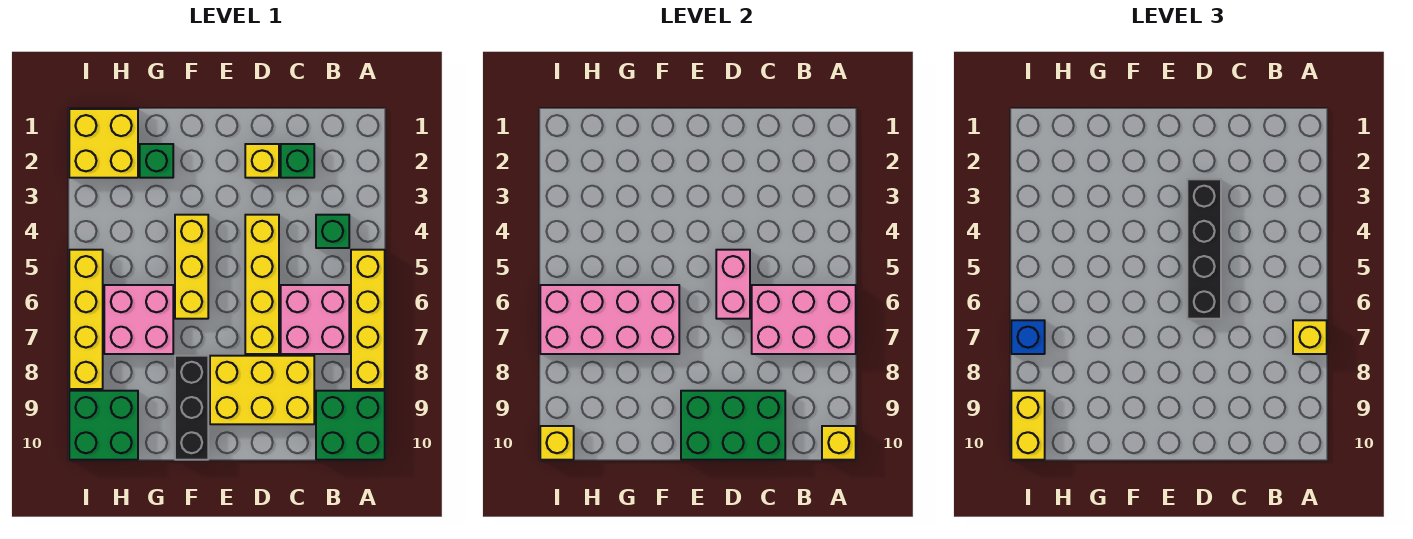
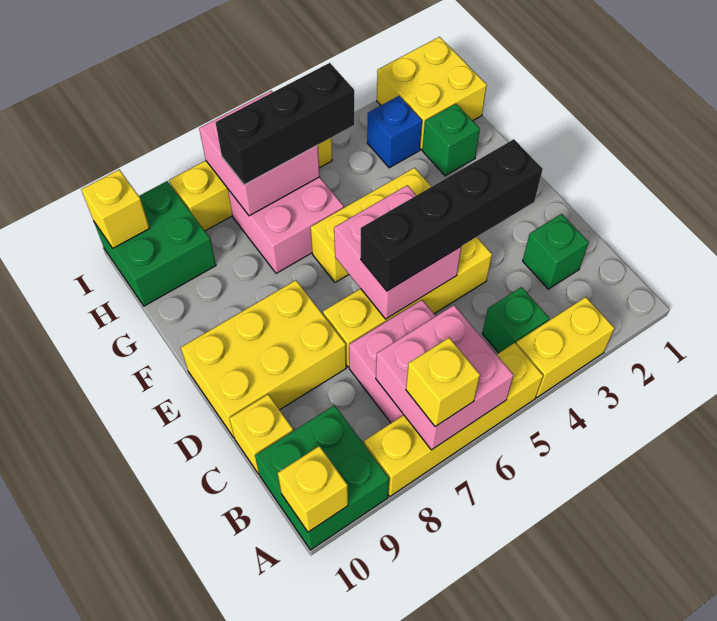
pink 2x3 brick [752,285,856,354] -> pink 2x2 brick [376,305,514,450]
yellow 2x3 brick [210,356,314,424] -> yellow 2x3 brick turned to [181,280,346,438]
green 2x3 brick [681,391,785,460] -> none
yellow 1x1 brick [245,144,279,178] -> yellow 1x1 brick moved to [229,394,293,474]
pink 1x2 brick [716,250,750,319] -> pink 2x2 brick [334,185,461,319]
pink 2x4 brick [540,285,679,354] -> pink 2x2 brick [199,91,320,216]
black 1x3 brick [175,356,208,460] -> black 1x3 brick moved to [216,63,354,185]
blue 1x1 brick [1011,320,1045,354] -> blue 1x1 brick moved to [367,96,422,168]
yellow 1x2 brick [1011,391,1045,460] -> yellow 1x2 brick moved to [516,297,614,398]

